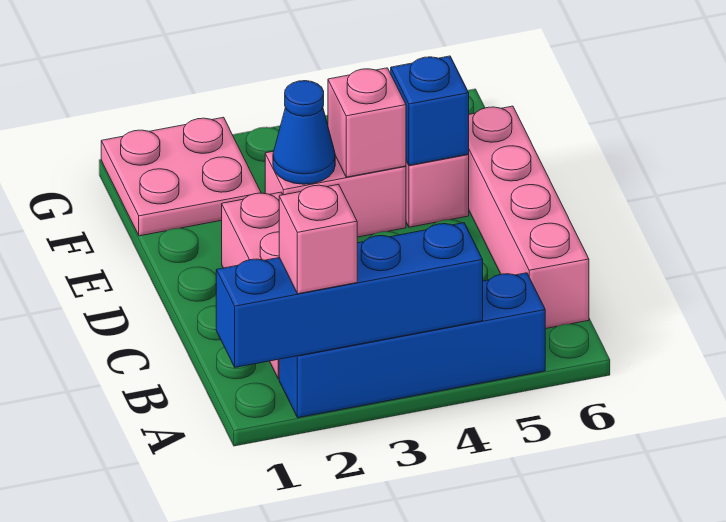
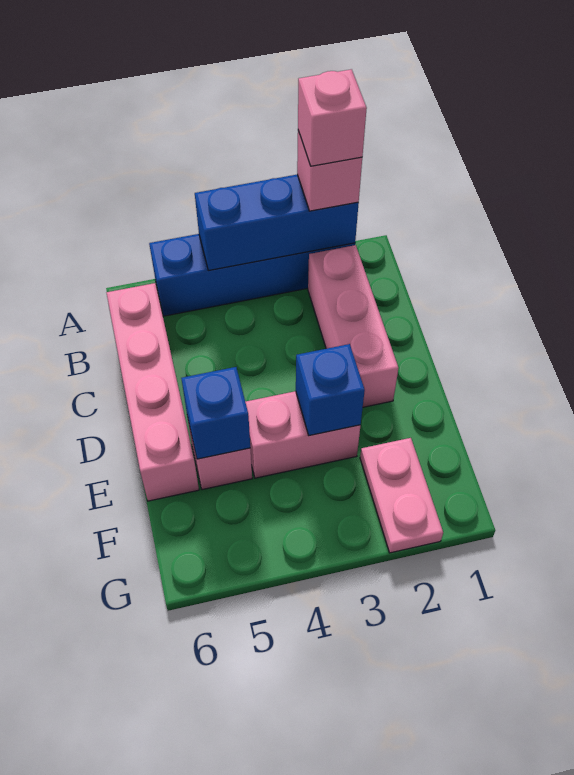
blue 1x4 brick [216,223,483,367] -> blue 1x3 brick [195,175,359,270]
blue 1x1 cone [273,81,335,184] -> blue 1x1 brick [296,344,365,436]
pink 1x1 brick [328,68,406,177] -> pink 1x1 brick moved to [298,69,367,166]
pink 2x2 plate [101,117,261,236] -> pink 1x2 plate [360,438,443,553]

